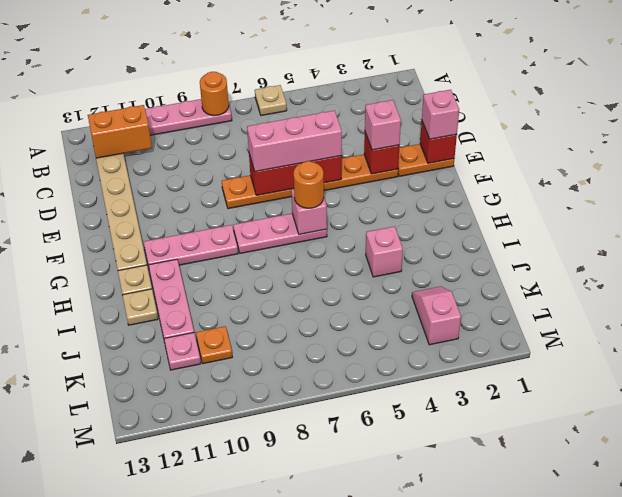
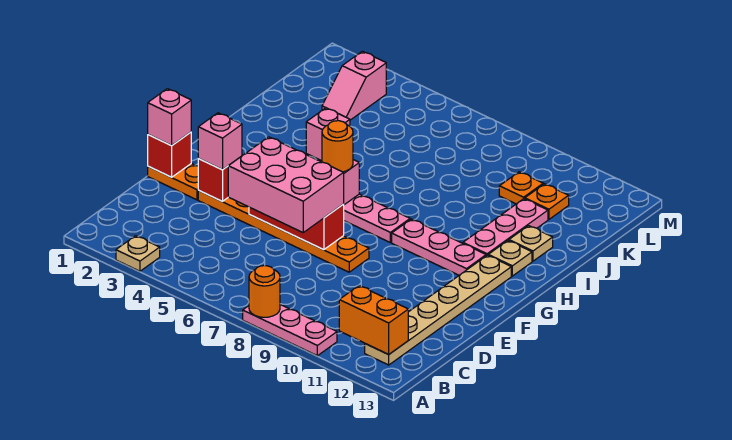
tan 1x1 plate [255,85,287,116] -> tan 1x1 plate moved to [116,236,160,271]
pink 1x3 brick [247,111,342,171] -> pink 2x3 brick [228,137,344,232]
pink 1x1 plate [164,333,201,370] -> orange 1x1 plate [525,184,569,219]

